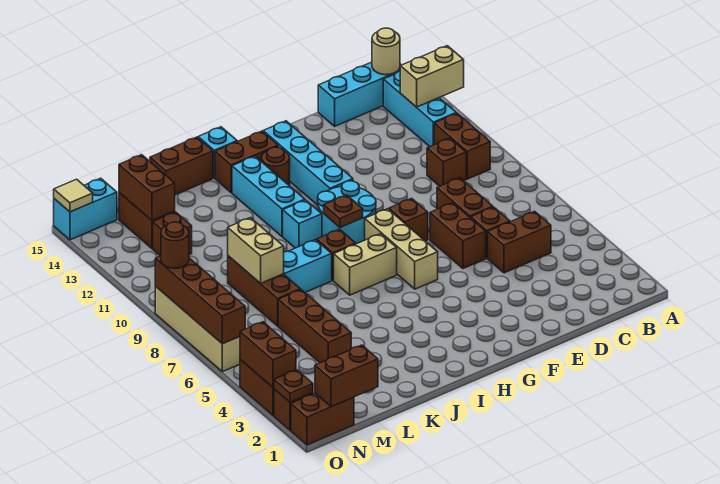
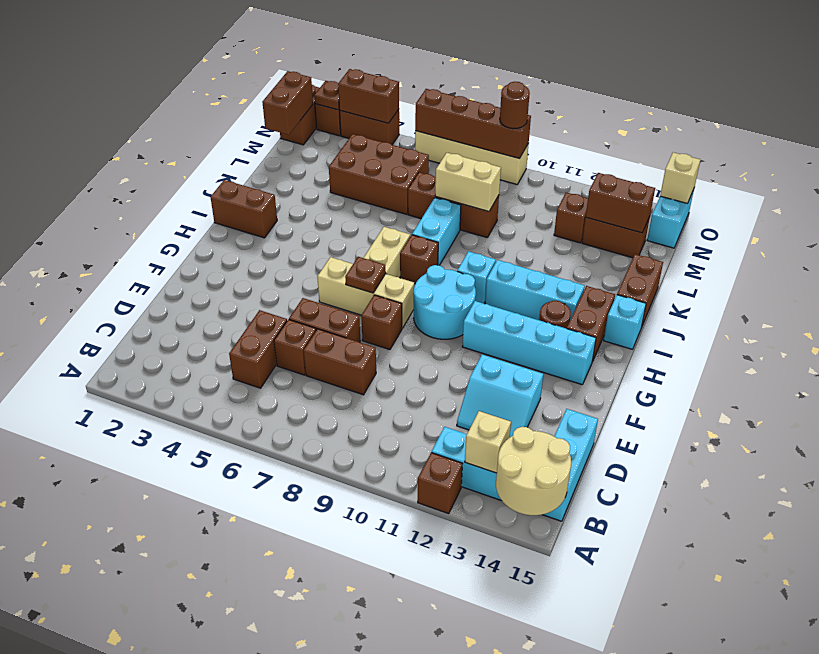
tan 1x2 brick [400,46,464,107] -> tan 1x1 brick [465,411,511,473]
brown 1x2 brick [434,113,490,179] -> brown 1x2 brick moved to [211,180,277,238]
tan 1x1 round brick [372,28,400,75] -> tan 2x2 round brick [496,427,571,515]
brown 1x1 brick [427,138,466,186] -> brown 1x1 brick moved to [418,453,462,514]
none -> cyan 2x2 slope [457,355,543,437]
brown 1x1 plate [324,195,363,227] -> brown 1x1 plate moved to [345,257,386,293]
brown 1x3 brick [278,290,351,363] -> brown 2x3 brick [329,134,429,214]
tan 1x1 tile [54,179,93,212] -> tan 1x1 brick [660,152,700,204]

